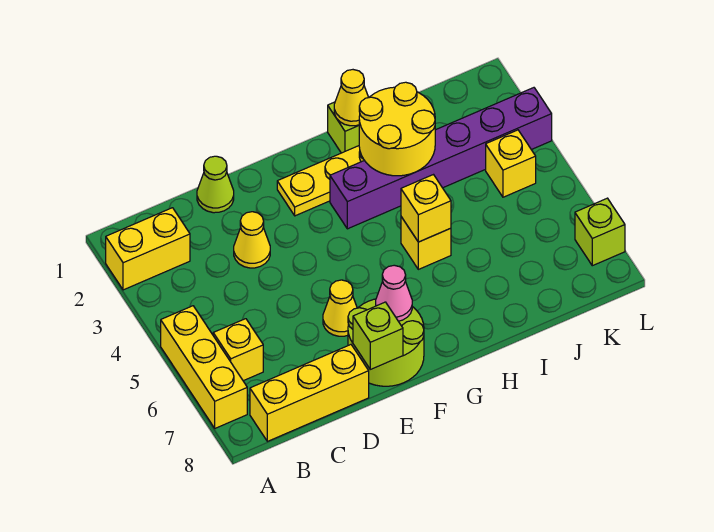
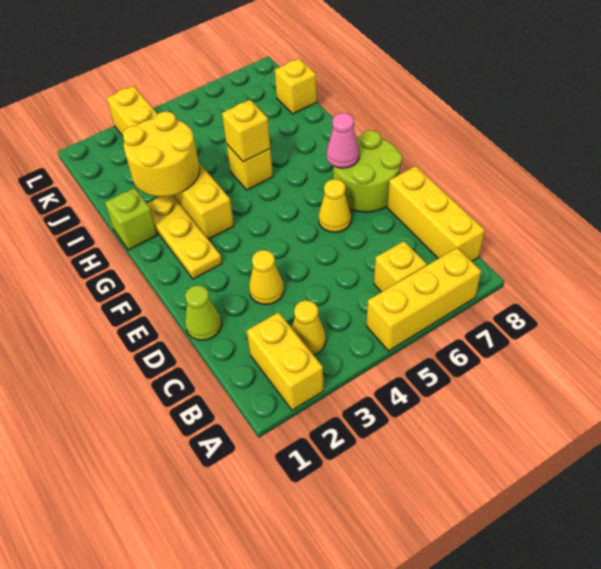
lime 1x1 brick [353,302,403,369] -> none
purple 1x6 brick [330,88,552,229] -> yellow 1x6 brick [107,86,234,239]
yellow 1x1 cone [334,70,369,126] -> yellow 1x1 cone moved to [292,300,326,355]
yellow 1x1 brick [486,130,536,197] -> yellow 1x1 brick moved to [275,58,317,114]
lime 1x1 brick [575,198,625,266] -> none

